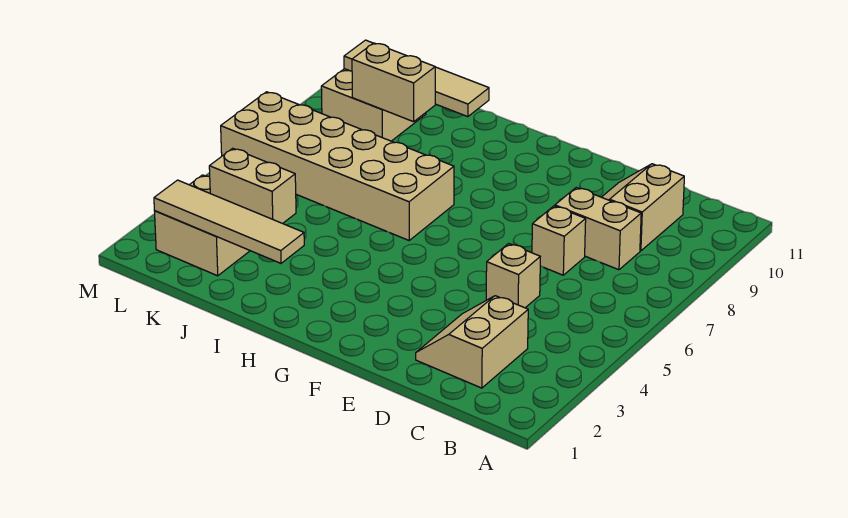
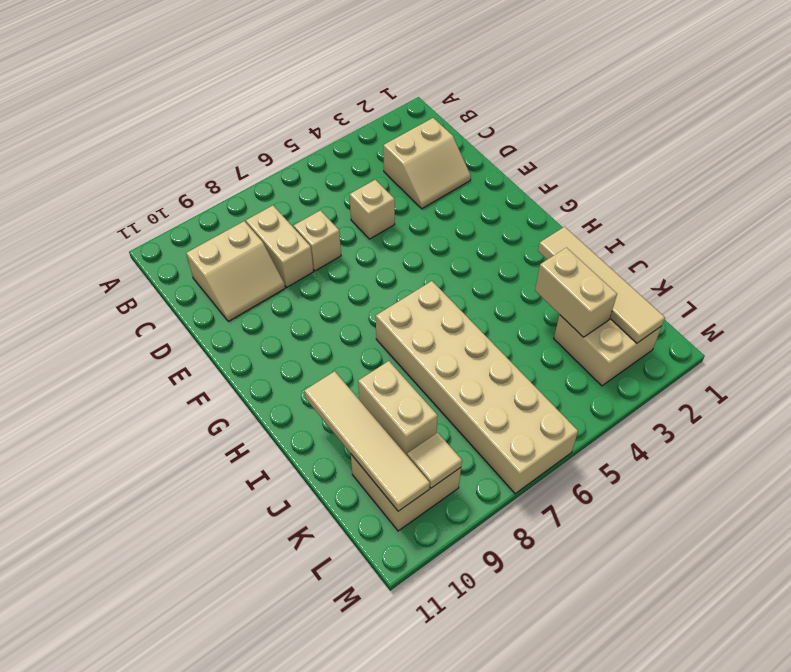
none -> tan 1x1 tile [407,433,462,488]

